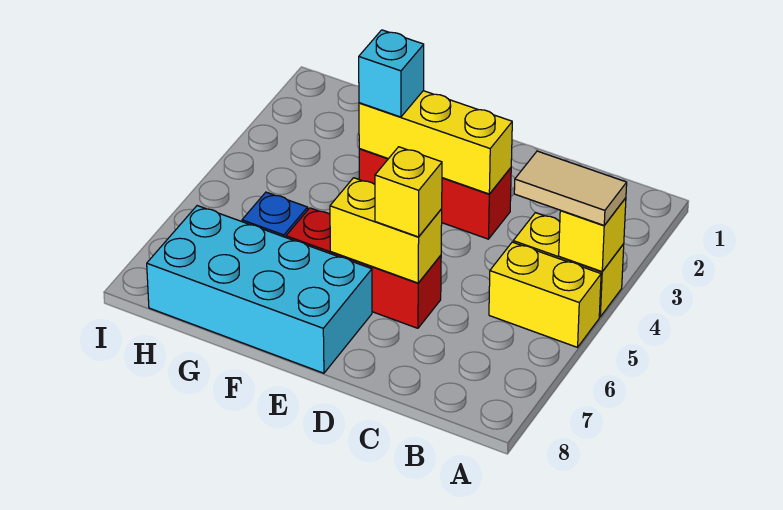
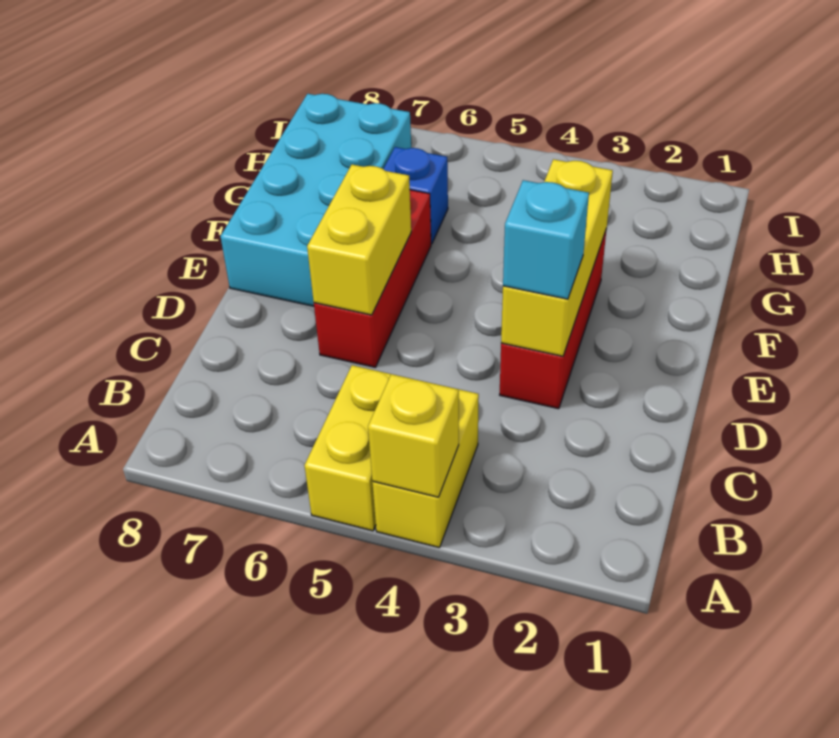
tan 1x2 tile [514,151,627,225] -> none
yellow 1x1 brick [375,147,442,237] -> none
cyan 1x1 brick [359,30,424,117] -> cyan 1x1 brick moved to [503,180,589,299]

